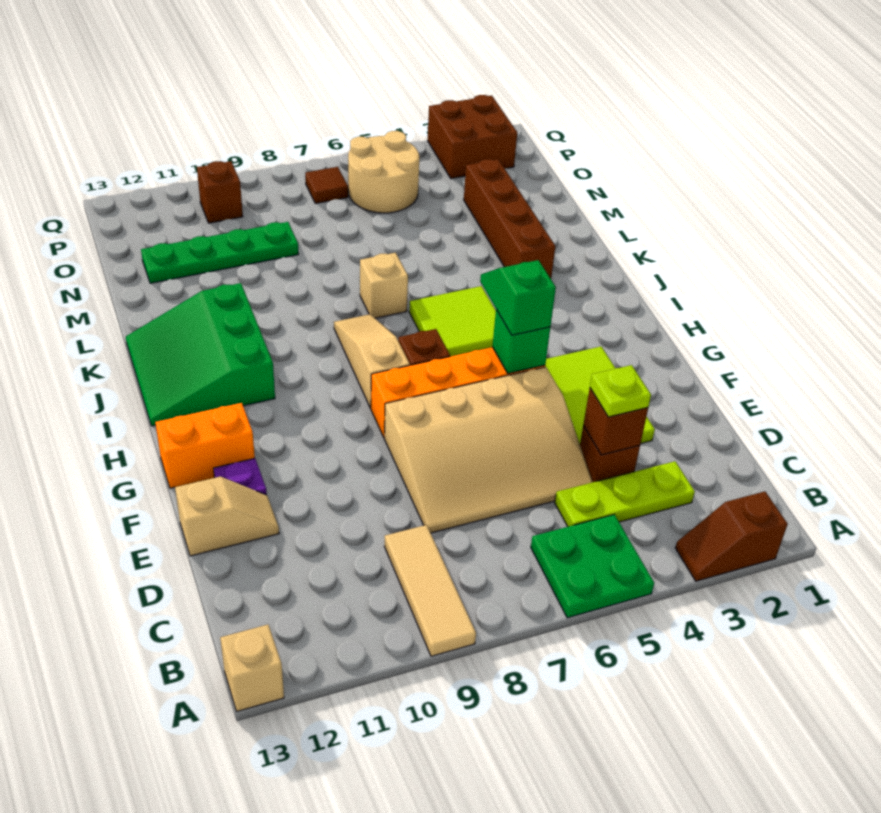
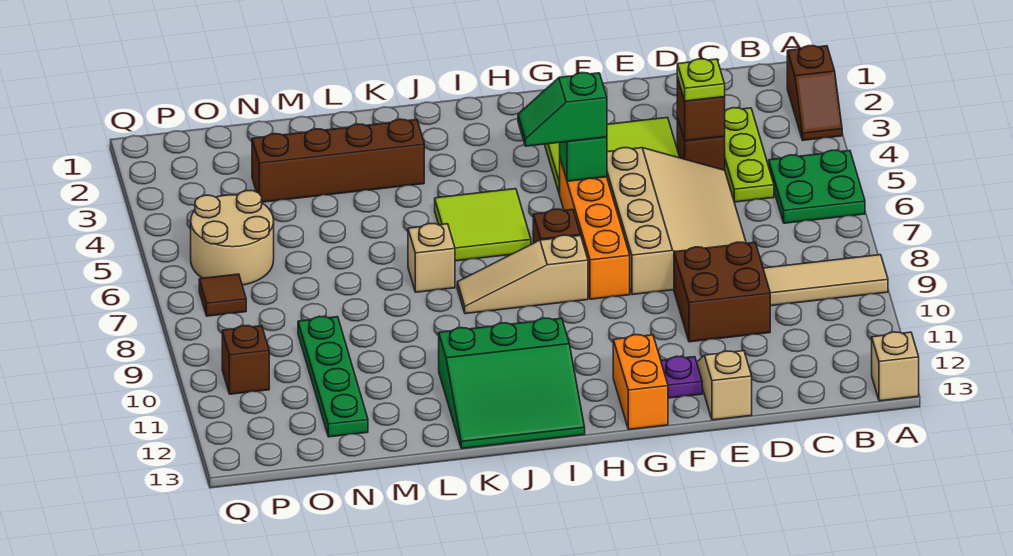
brown 2x2 brick [428,95,517,179] -> brown 2x2 brick moved to [674,242,770,342]

